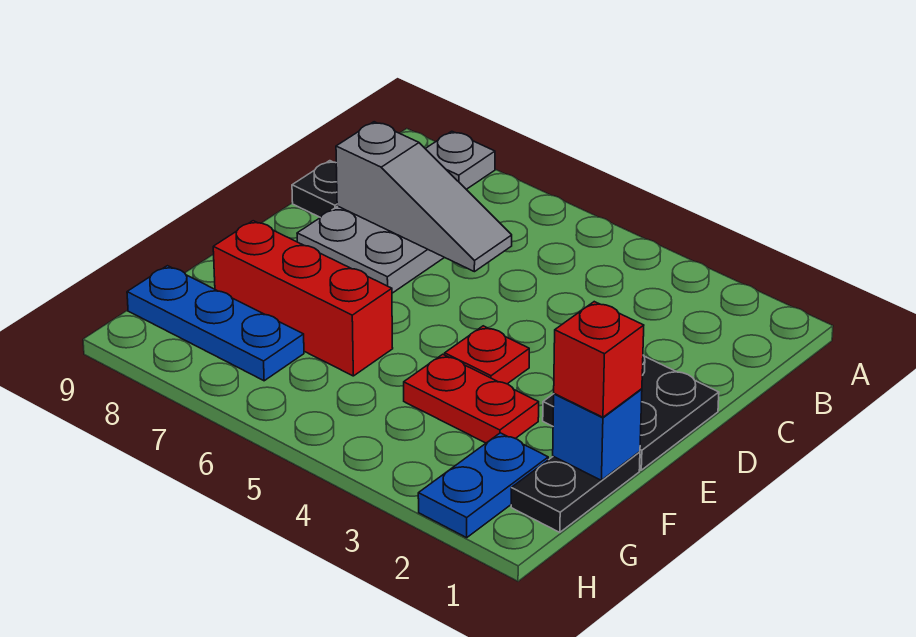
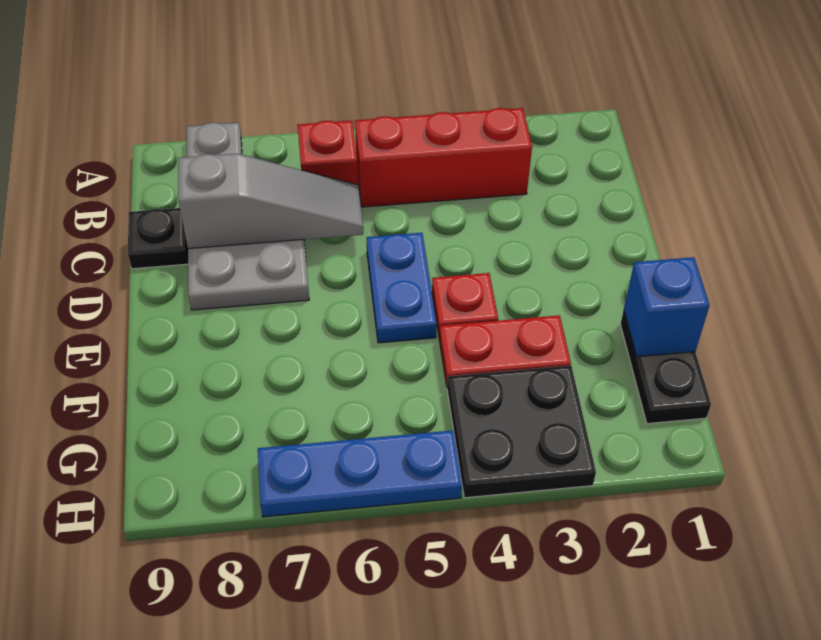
black 2x2 plate [543,355,719,470] -> black 2x2 plate moved to [447,365,596,498]
red 1x1 brick [554,302,644,417] -> red 1x1 brick moved to [298,121,358,185]
red 1x3 brick [213,221,393,376] -> red 1x3 brick moved to [355,108,532,207]
blue 1x2 plate [418,433,548,538] -> blue 1x2 plate moved to [367,233,437,343]
blue 1x3 plate [127,266,304,381] -> blue 1x3 plate moved to [258,430,462,517]

